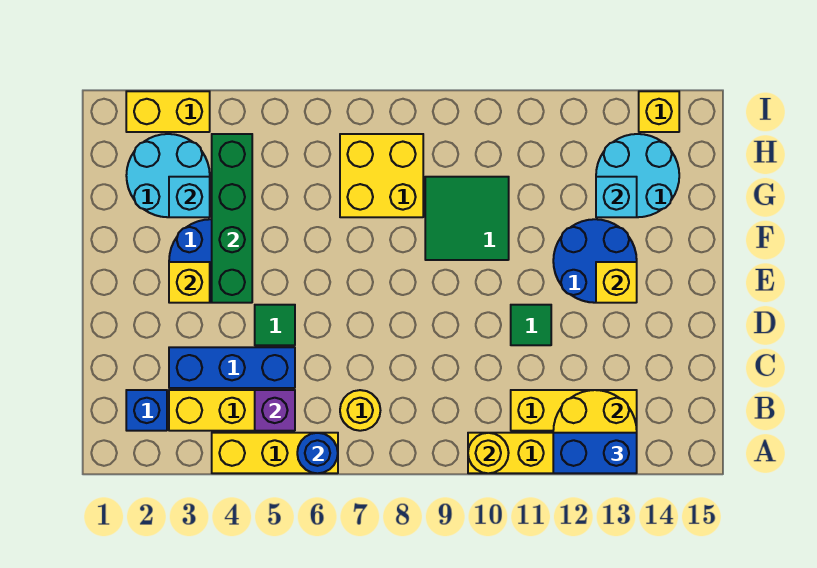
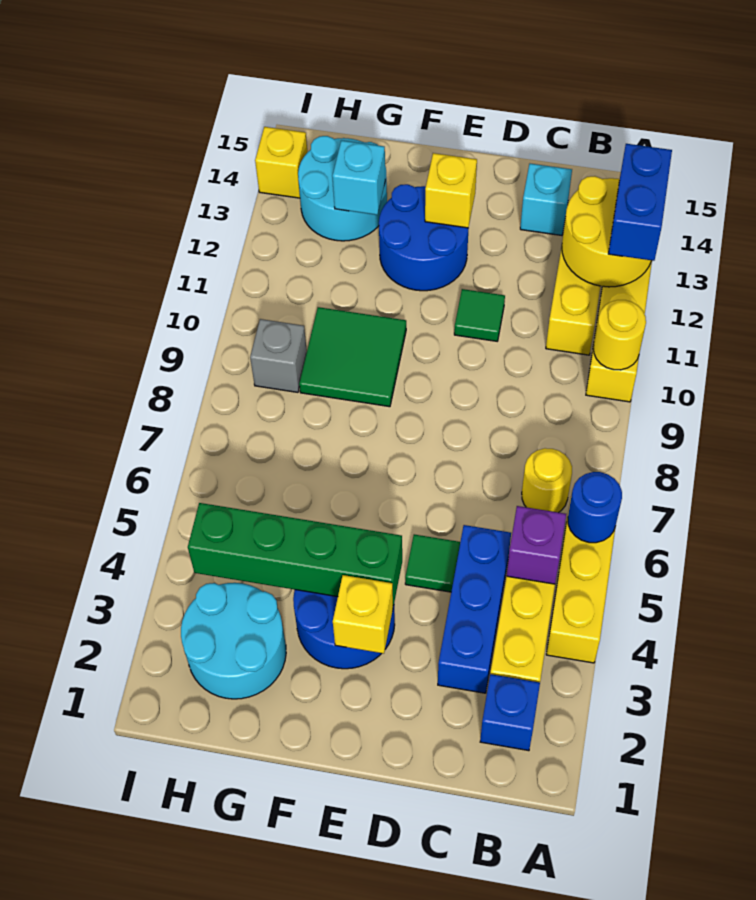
cyan 1x1 brick [169,177,210,217] -> cyan 1x1 brick moved to [520,164,572,235]
yellow 2x2 brick [340,134,423,217] -> none
none -> grey 1x1 brick [250,319,307,392]
yellow 1x2 brick [126,91,210,132] -> none

